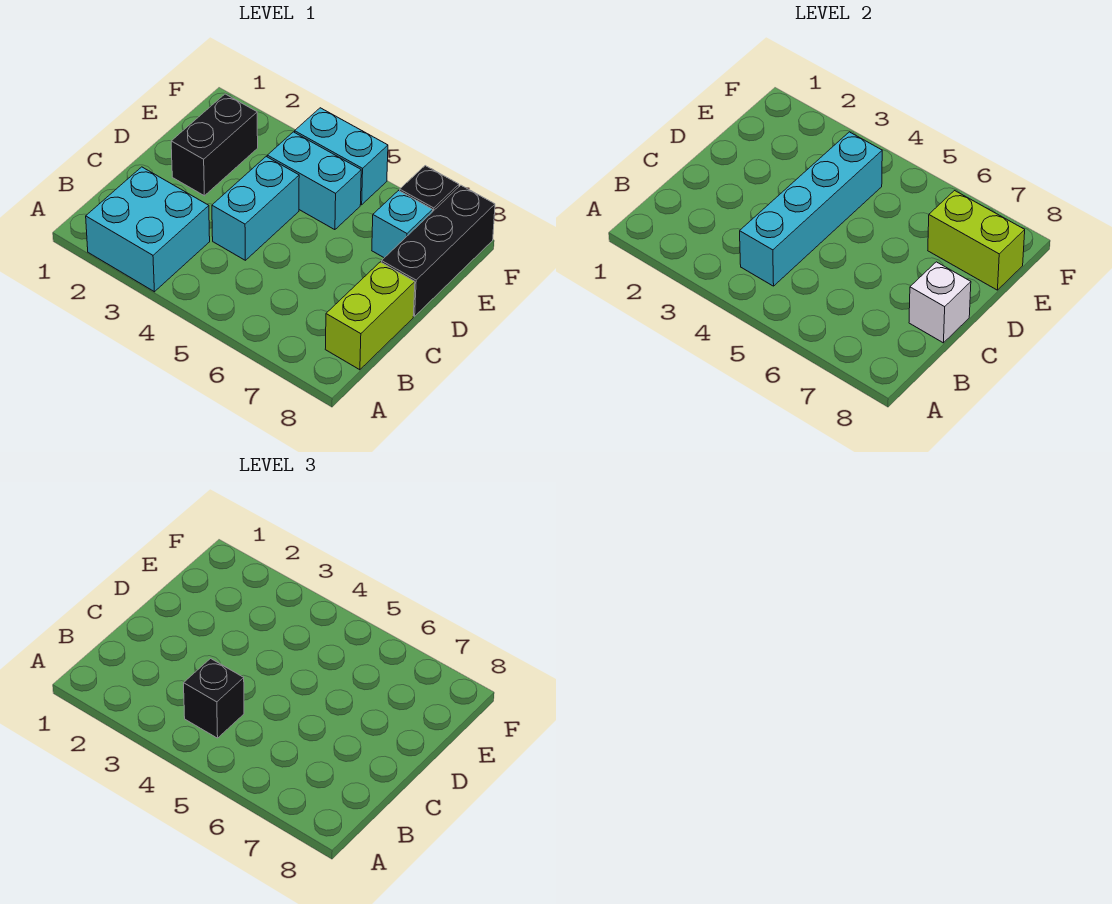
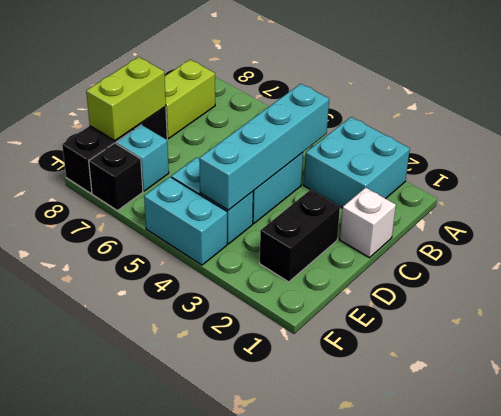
black 1x1 brick [184,659,244,738] -> none
white 1x1 brick [909,262,971,343] -> white 1x1 brick moved to [340,188,396,258]
lime 1x2 brick [928,191,1025,290] -> lime 1x2 brick turned to [86,57,166,141]

